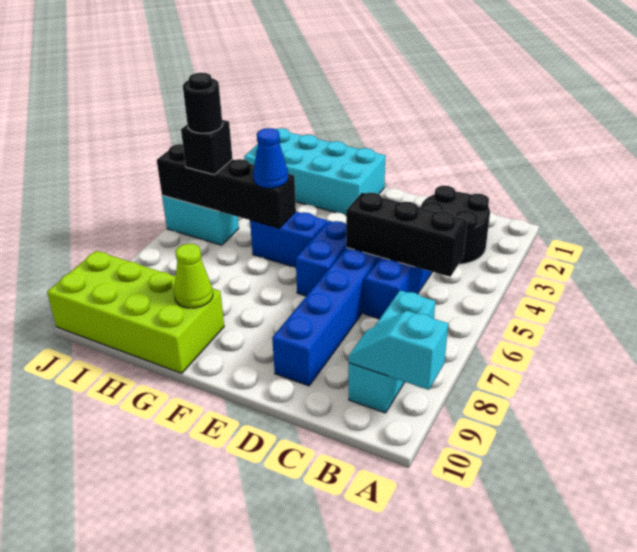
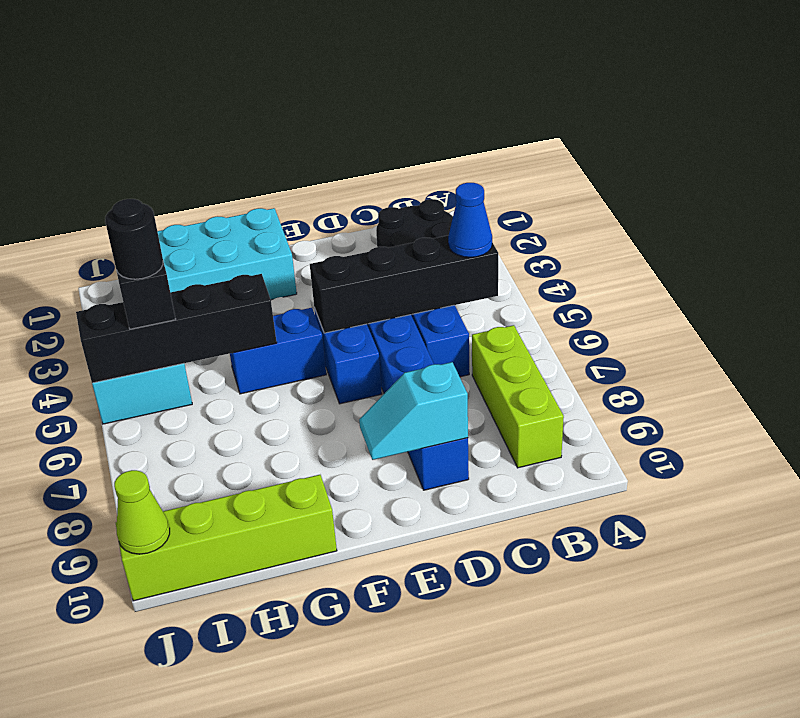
cyan 1x2 slope [349,311,448,390] -> cyan 1x2 slope moved to [359,362,468,460]
black 1x3 brick [346,193,467,277] -> black 1x4 brick [310,235,498,333]
cyan 1x3 brick [349,290,435,413] -> lime 1x3 brick [472,325,564,468]
blue 1x1 cone [253,128,288,188] -> blue 1x1 cone moved to [448,183,492,257]
lime 2x4 brick [47,251,224,373] -> lime 1x4 brick [116,475,337,601]
lime 1x1 cone [174,244,213,308] -> lime 1x1 cone moved to [114,470,170,554]

